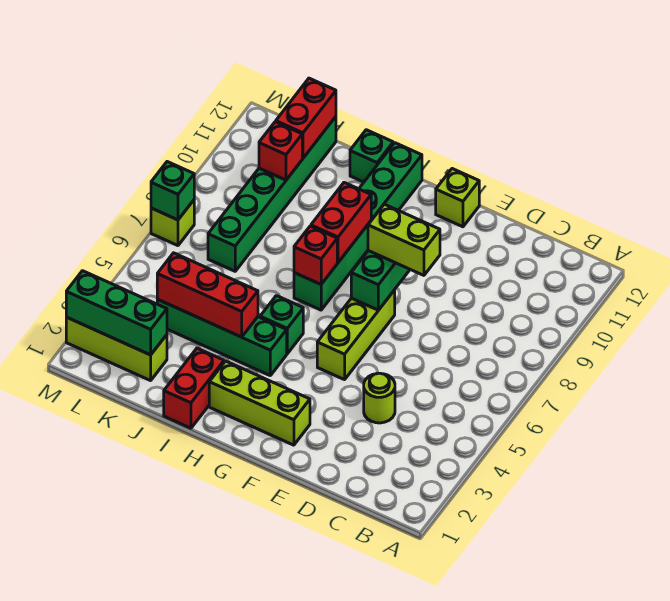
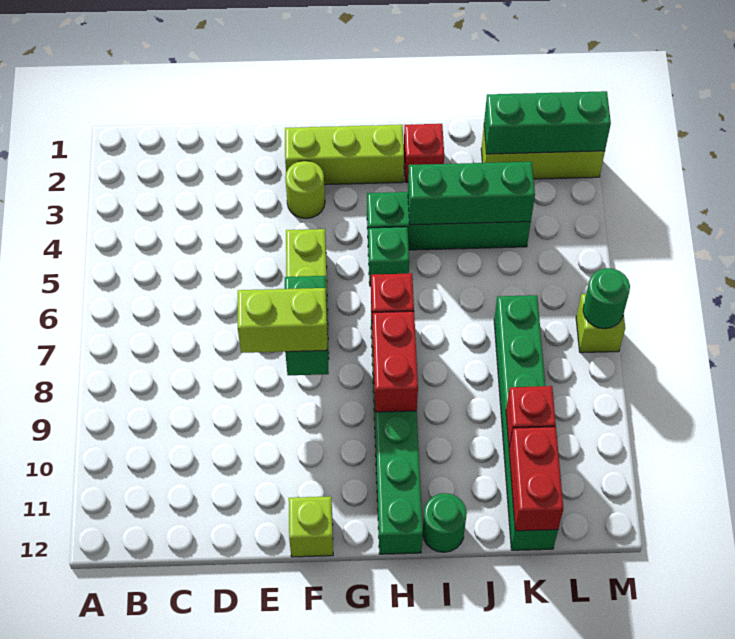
lime 1x1 round brick [364,373,395,423] -> lime 1x1 round brick moved to [285,161,325,219]
red 1x2 brick [164,348,224,428] -> red 1x1 brick [404,124,444,182]
red 1x3 brick [157,253,258,337] -> green 1x3 brick [408,162,535,225]
green 1x1 brick [350,130,393,182] -> green 1x1 round brick [423,493,467,552]
green 1x1 brick [151,162,194,220] -> green 1x1 round brick [583,268,630,329]

